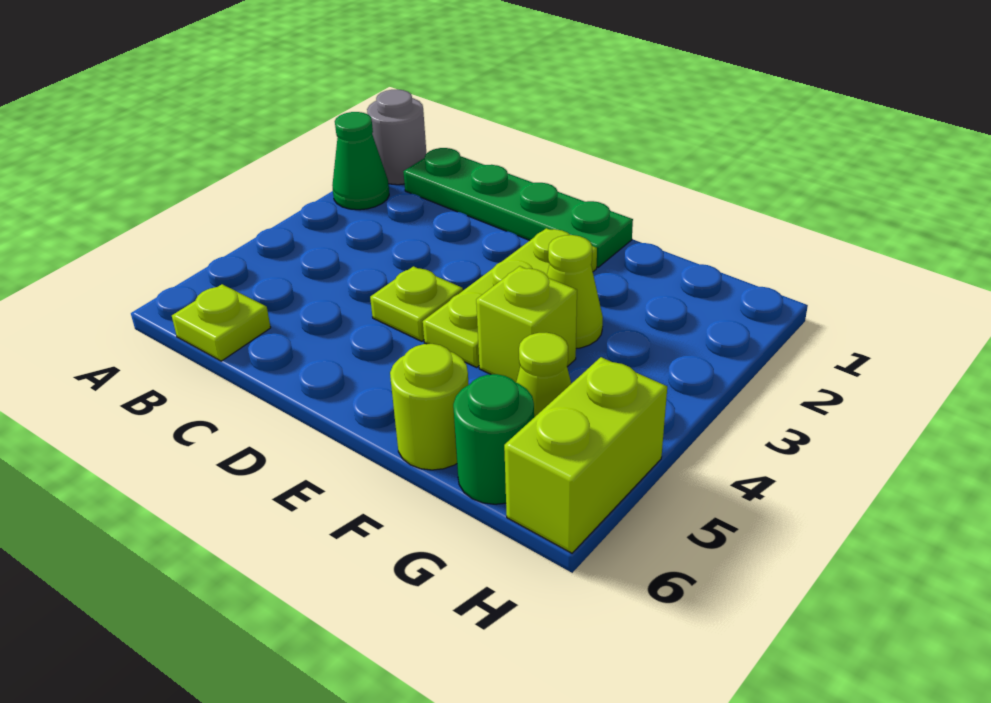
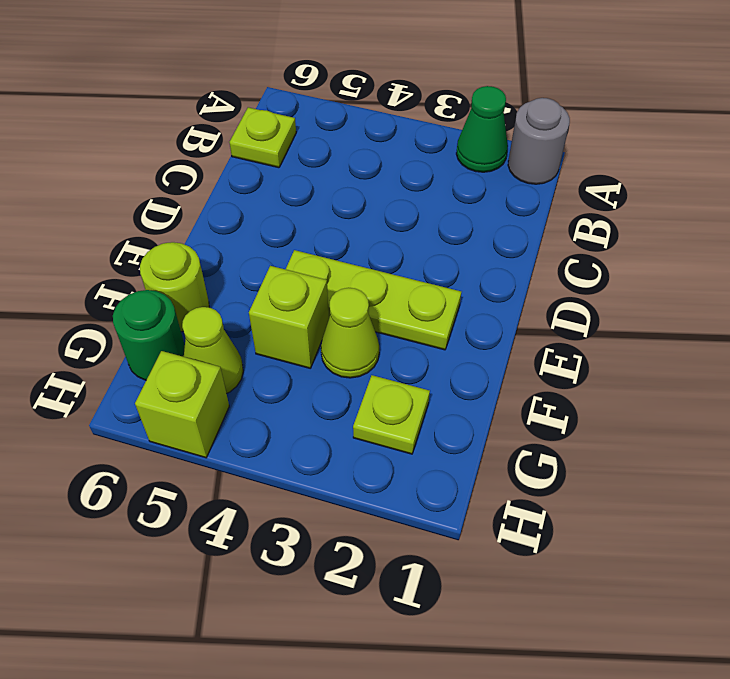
green 1x4 plate [403,148,633,267] -> none
lime 1x1 plate [370,266,463,341] -> lime 1x1 plate moved to [353,375,430,454]
lime 1x2 brick [504,357,667,553] -> lime 1x1 brick [135,351,229,458]

